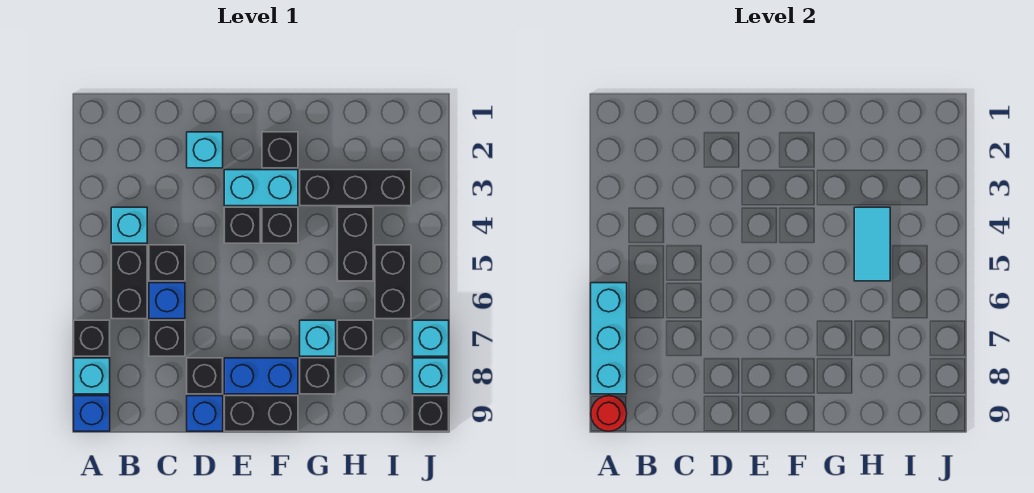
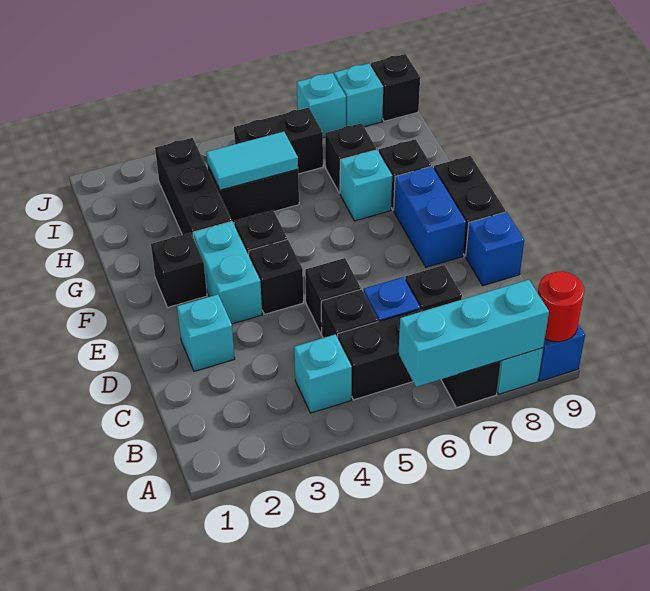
black 1x1 brick [187,358,223,394] -> black 1x1 brick moved to [305,258,361,334]

